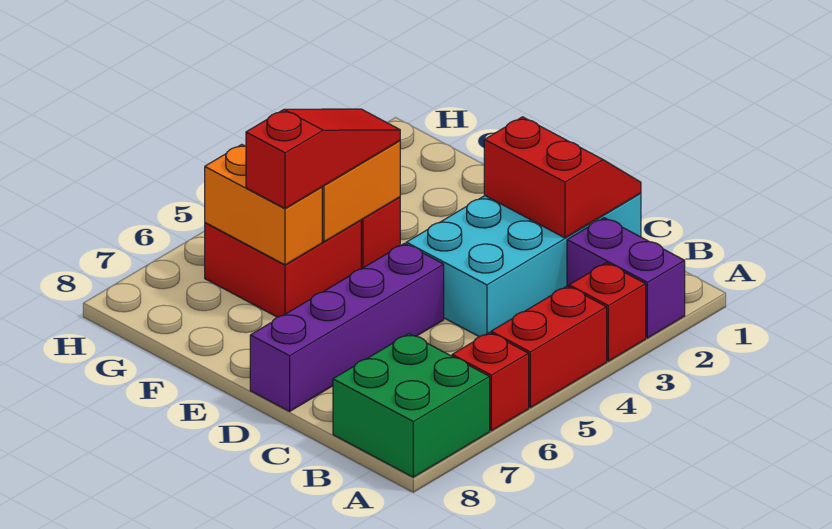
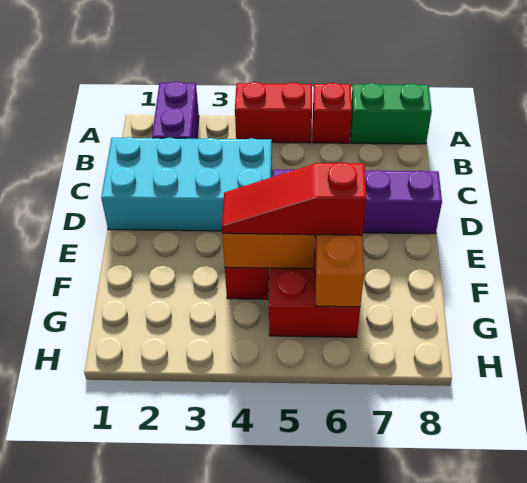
red 1x1 brick [569,263,646,361] -> none
green 2x2 brick [333,334,490,477] -> green 1x2 brick [350,83,432,144]
red 2x2 slope [484,117,641,238] -> none

